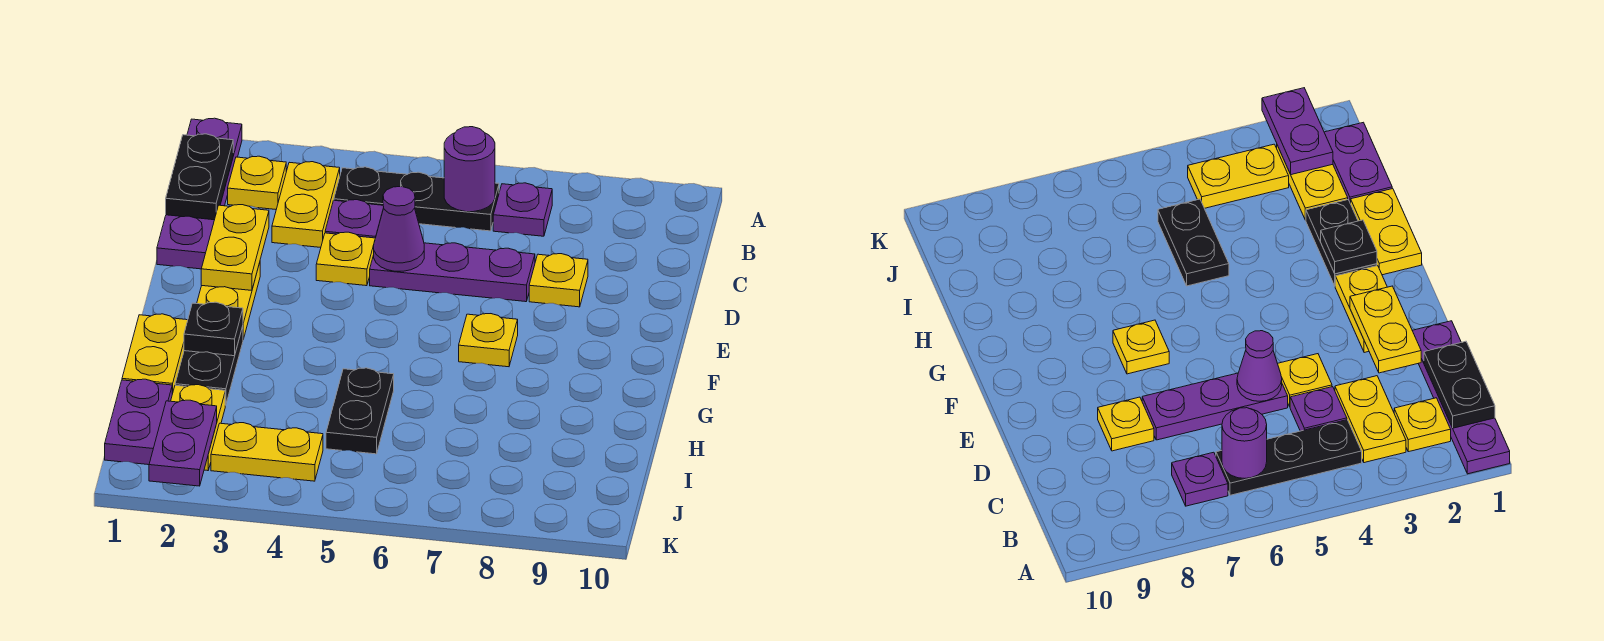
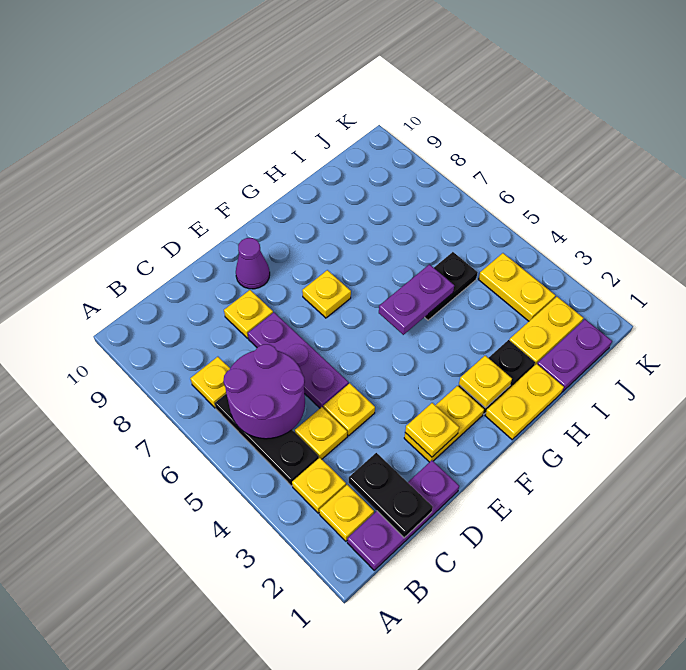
purple 1x4 plate [157,118,242,269] -> purple 1x3 plate [347,460,459,570]
black 1x2 plate [166,134,233,220] -> black 1x2 plate turned to [349,453,433,538]
yellow 1x2 plate [272,162,340,247] -> yellow 1x1 plate [292,458,346,513]
purple 1x1 round brick [444,127,495,212] -> purple 2x2 round brick [224,344,305,439]
purple 1x1 plate [493,183,552,236] -> yellow 1x1 plate [190,357,230,408]
purple 1x1 plate [325,200,384,238] -> yellow 1x1 plate [295,407,347,459]
yellow 1x2 plate [201,205,269,290] -> yellow 1x1 plate [405,403,459,457]
purple 1x1 cone [374,187,424,271] -> purple 1x1 cone moved to [236,238,270,289]
black 1x1 plate [184,302,243,356] -> yellow 1x1 plate [459,356,512,408]
purple 1x2 plate [149,400,217,486] -> purple 1x2 plate moved to [379,264,454,335]

